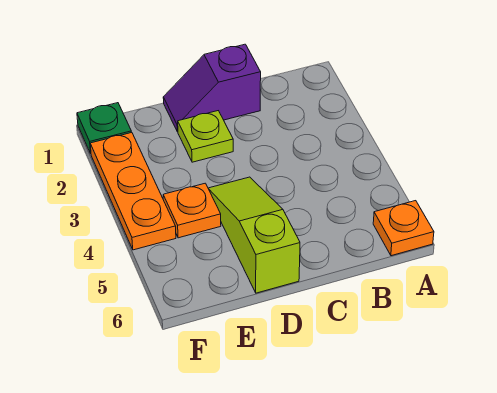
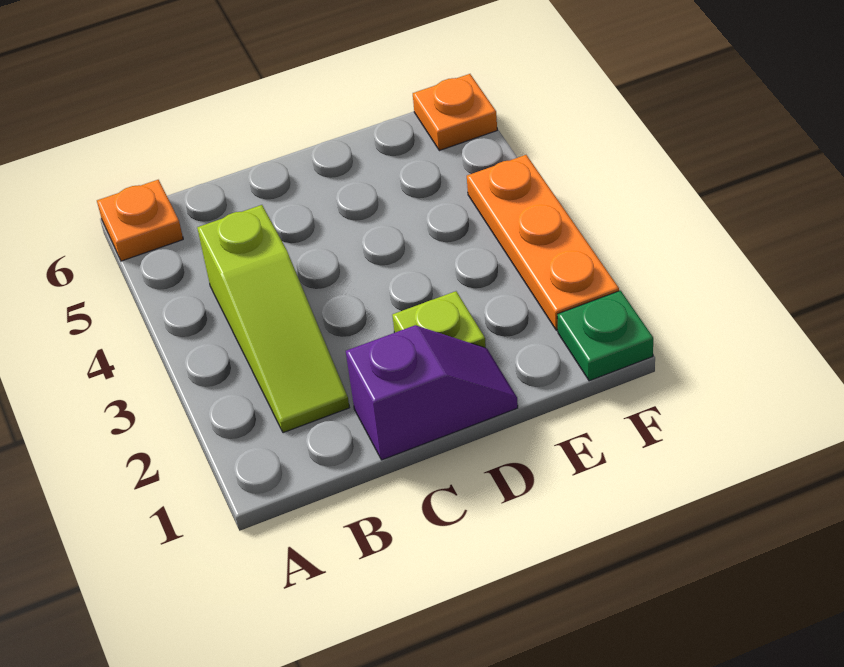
lime 1x3 slope [208,177,300,293] -> lime 1x3 slope moved to [197,205,350,433]
orange 1x1 plate [163,183,221,238] -> orange 1x1 plate moved to [413,74,497,151]

